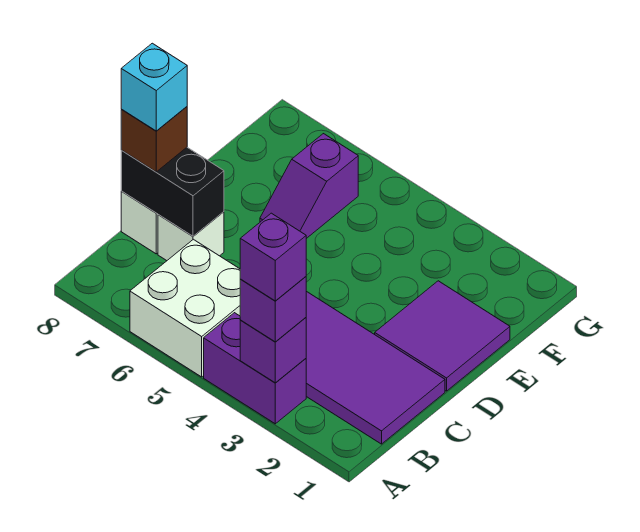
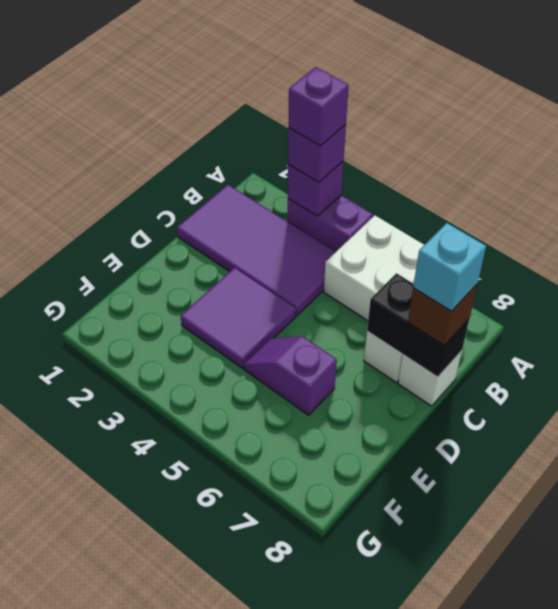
purple 2x2 tile [375,281,510,391] -> purple 2x2 tile moved to [181,267,296,368]
purple 1x2 slope [260,134,358,239] -> purple 1x2 slope turned to [244,337,337,415]

